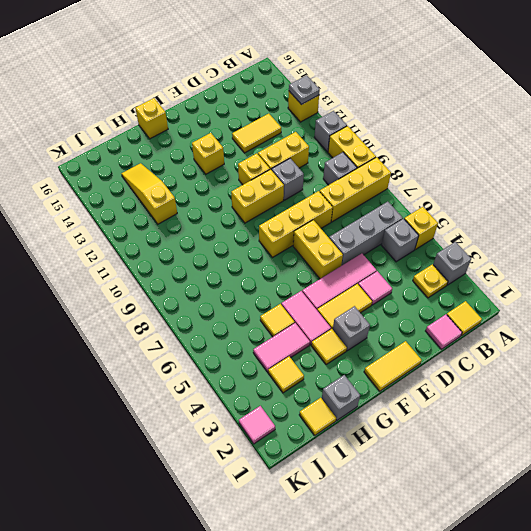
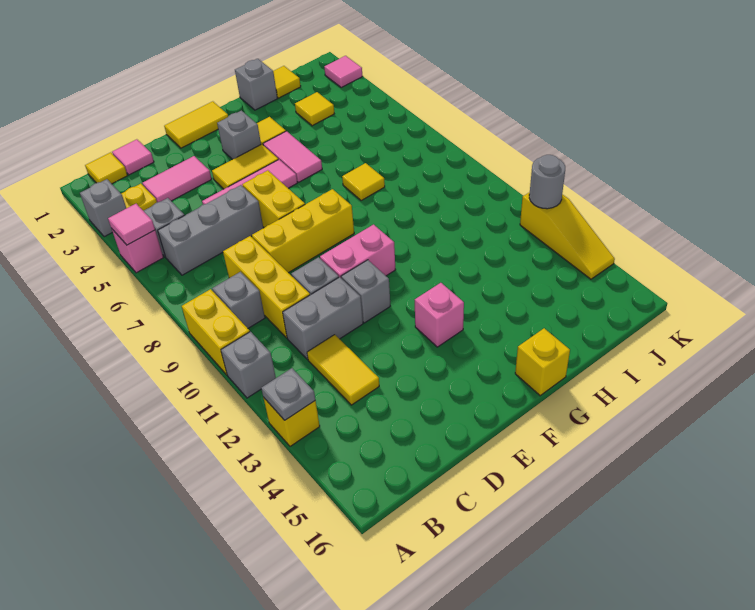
yellow 1x1 brick [404,207,438,250] -> pink 1x1 brick [111,228,163,273]
yellow 1x3 brick [320,157,391,222] -> yellow 1x3 brick turned to [223,236,310,338]
yellow 1x2 brick [258,132,309,170] -> grey 1x2 brick [283,277,363,359]
yellow 1x2 tile [232,114,281,153] -> yellow 1x2 tile turned to [307,335,379,405]
pink 1x1 tile [358,271,392,305] -> pink 1x1 tile moved to [108,204,155,245]
yellow 1x2 brick [231,169,284,223] -> pink 1x2 brick [320,224,396,278]
yellow 1x1 brick [238,153,270,185] -> grey 1x1 brick [341,260,390,323]
yellow 1x1 brick [192,133,224,174] -> pink 1x1 brick [415,283,464,347]
pink 1x2 tile [253,323,310,372] -> pink 1x2 tile moved to [142,156,212,202]
yellow 1x1 tile [260,304,295,337] -> yellow 1x1 tile moved to [342,163,385,201]
yellow 1x3 slope [121,163,177,224] -> yellow 1x3 slope moved to [520,192,615,279]
none -> grey 1x1 round brick [529,155,565,209]

